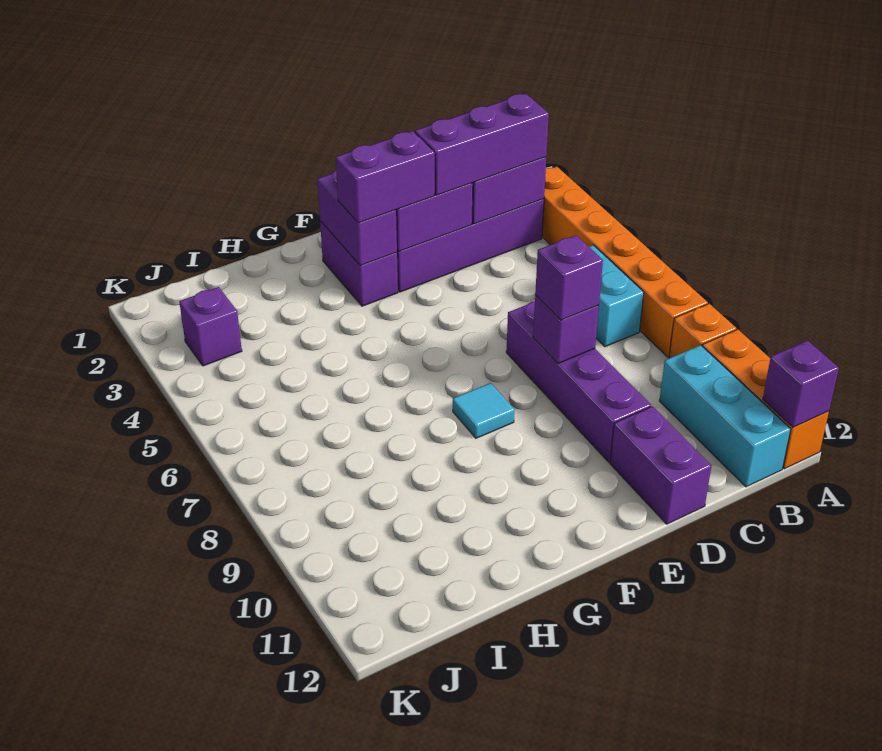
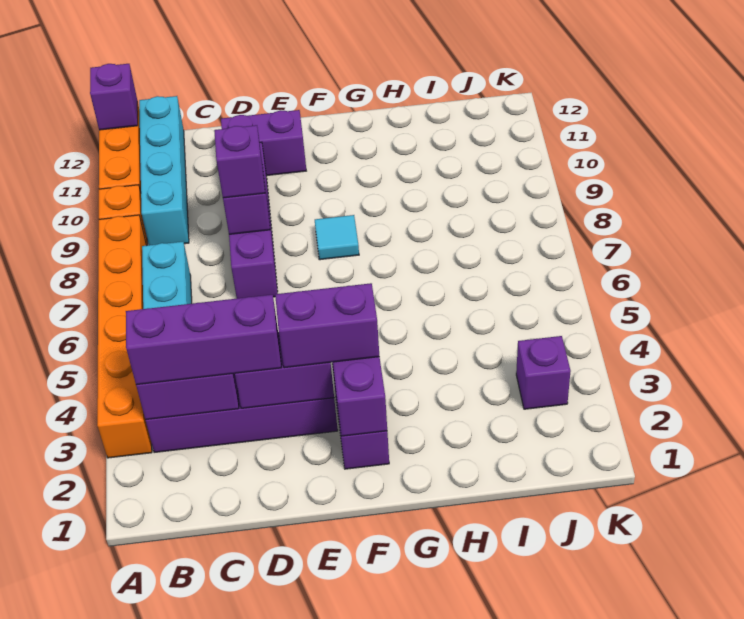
cyan 1x3 brick [660,345,791,487] -> cyan 1x4 brick [139,96,189,245]
purple 1x2 brick [610,406,711,524] -> purple 1x2 brick turned to [221,110,306,176]

